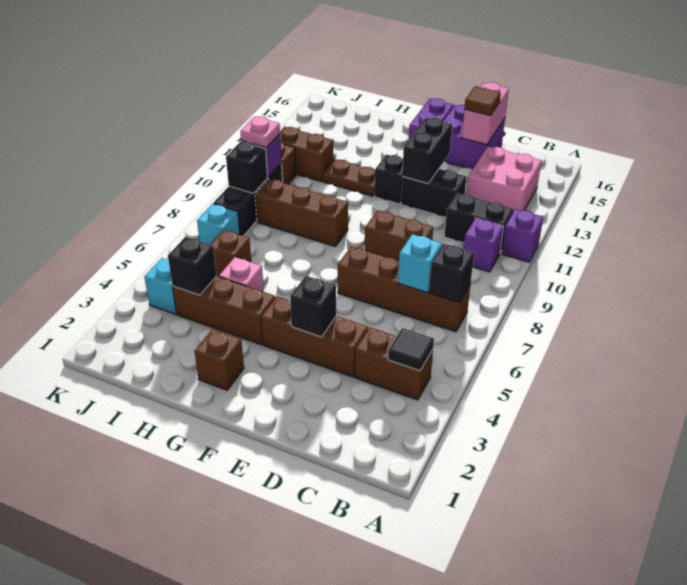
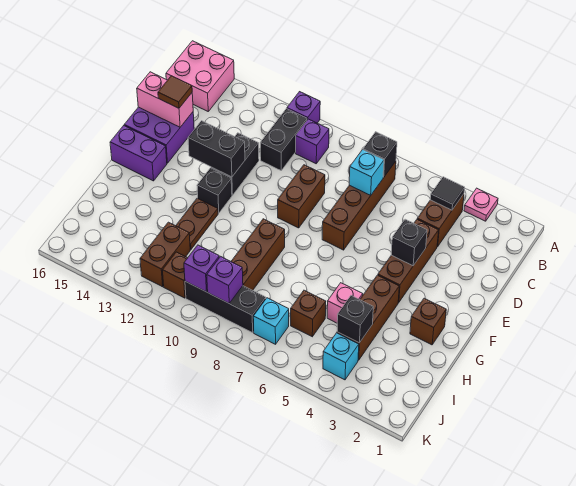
pink 2x2 brick [467,146,542,212] -> pink 2x2 brick moved to [166,41,234,111]
black 1x1 brick [226,142,268,193] -> purple 1x1 brick [207,256,243,303]
pink 1x1 plate [240,116,280,148] -> pink 1x1 plate moved to [464,188,498,221]

